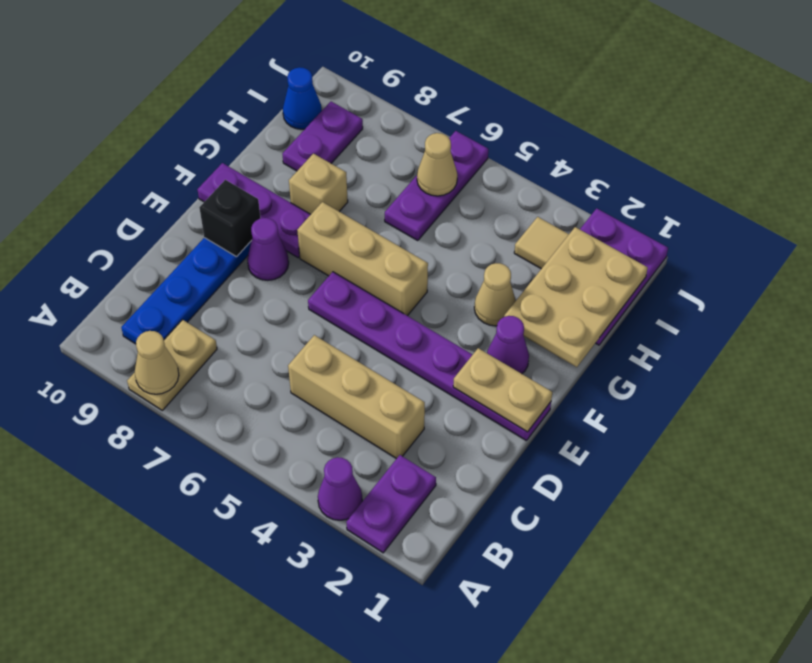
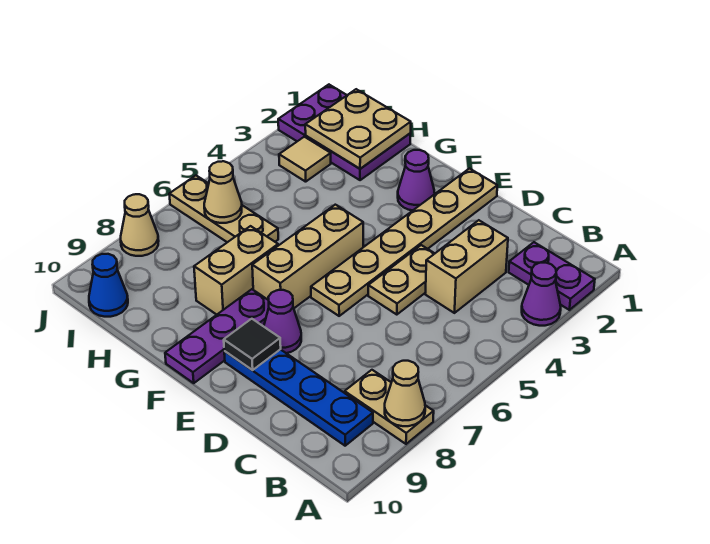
tan 1x3 brick [288,335,425,459] -> tan 1x2 brick [425,220,508,313]
purple 1x6 plate [308,272,551,441] -> tan 1x6 plate [311,169,497,316]
tan 1x2 plate [453,348,552,432] -> tan 1x2 plate moved to [368,245,435,315]
black 1x1 brick [199,180,261,257] -> black 1x1 tile [224,319,281,370]
tan 2x3 plate [504,227,648,367] -> tan 2x2 plate [305,89,411,169]
tan 1x1 cone [474,263,516,326] -> tan 1x1 cone moved to [121,194,159,256]
tan 1x1 brick [289,153,348,214] -> tan 1x2 brick [194,226,278,315]
purple 1x3 plate [385,131,488,240] -> tan 1x3 plate [169,176,278,242]
purple 1x2 plate [282,102,363,171] -> none

